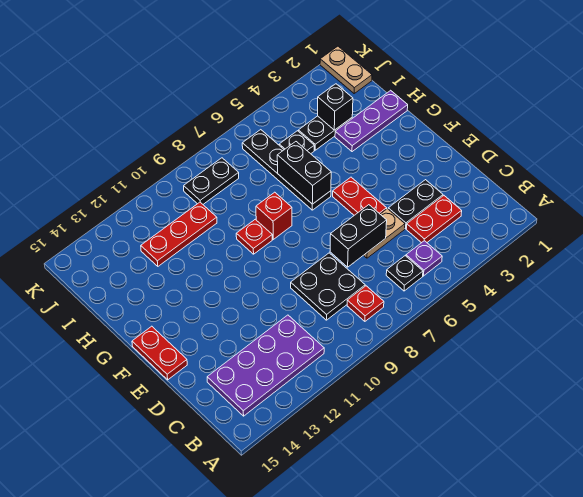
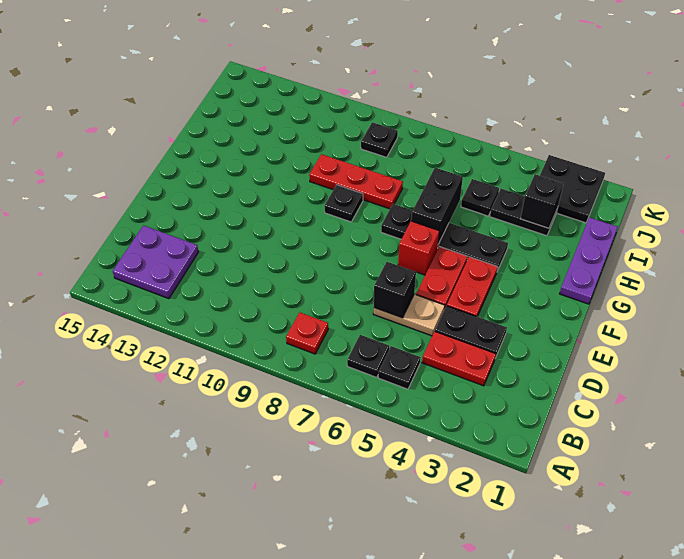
purple 1x1 plate [406,241,442,276] -> black 1x1 plate [378,346,421,389]
purple 2x4 plate [207,315,324,416] -> purple 2x2 plate [113,226,198,299]
black 2x2 plate [291,253,365,320] -> black 2x2 plate moved to [540,155,605,223]
black 1x2 brick [330,205,387,267] -> black 1x1 brick [374,262,416,318]
red 1x2 plate [132,326,187,380] -> red 1x2 plate moved to [447,257,498,316]
black 1x4 plate [242,130,331,210] -> black 1x4 plate turned to [381,204,508,271]
red 1x1 brick [256,192,292,239] -> red 1x1 brick moved to [398,221,439,275]
red 1x1 plate [236,219,272,254] -> black 1x1 plate [324,185,363,222]
purple 1x3 plate [335,90,408,152] -> purple 1x3 plate turned to [560,217,618,304]
red 1x3 plate [141,202,217,266] -> red 1x3 plate moved to [309,154,403,209]
tan 1x2 plate [320,46,372,93] -> none
black 1x2 plate [184,158,239,204] -> black 1x1 plate [361,122,398,157]

